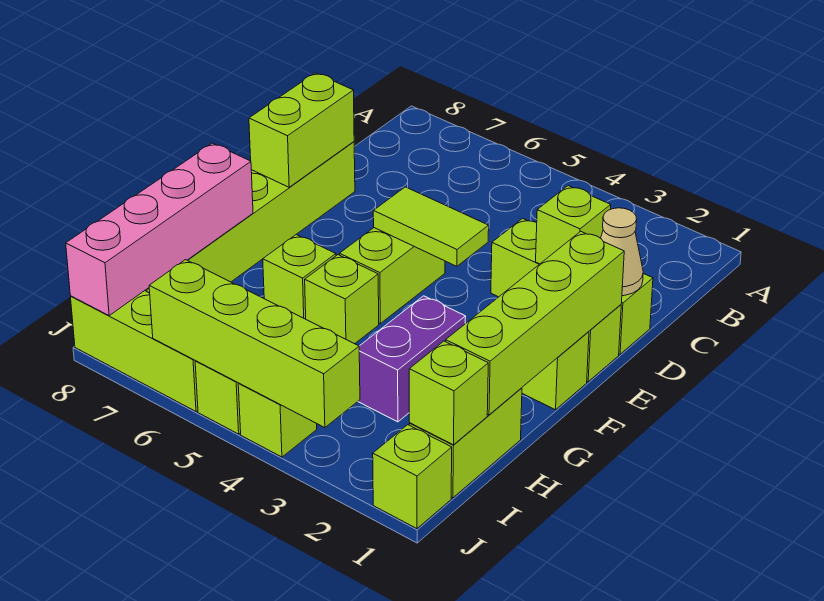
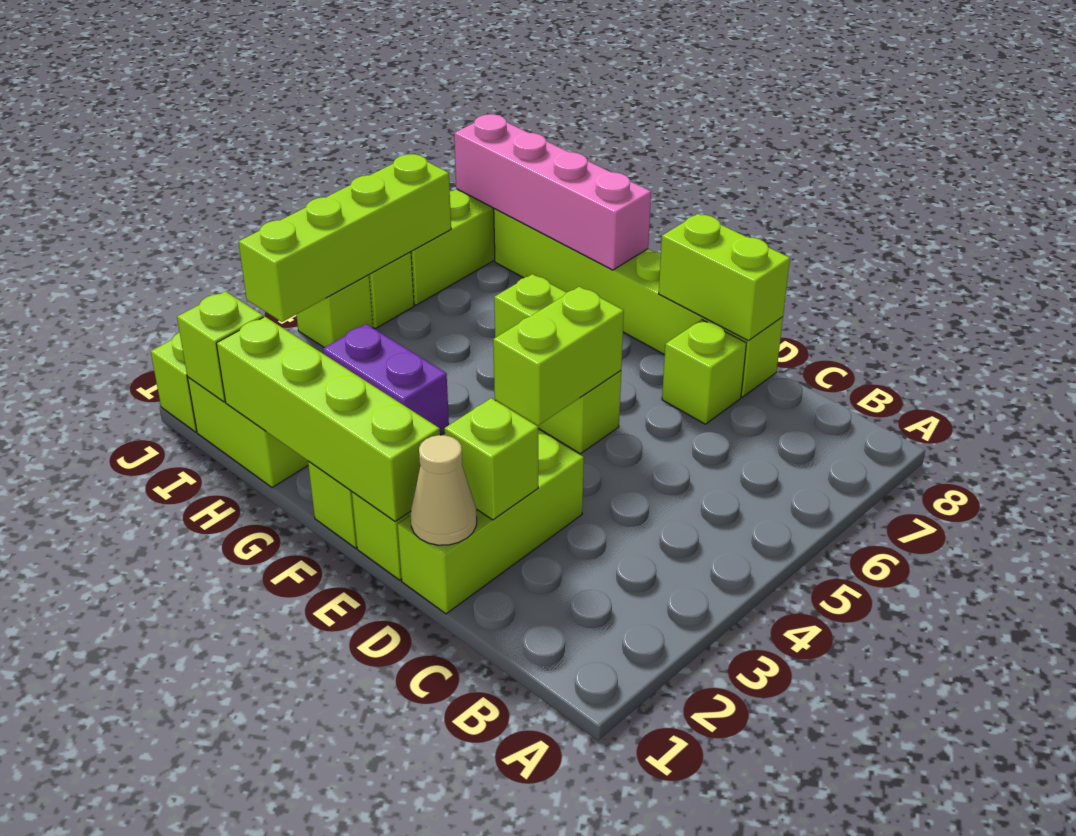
lime 1x2 tile [373,187,489,266] -> lime 1x2 brick [493,287,624,426]
lime 1x1 brick [305,255,379,344] -> lime 1x1 brick moved to [662,320,746,424]

